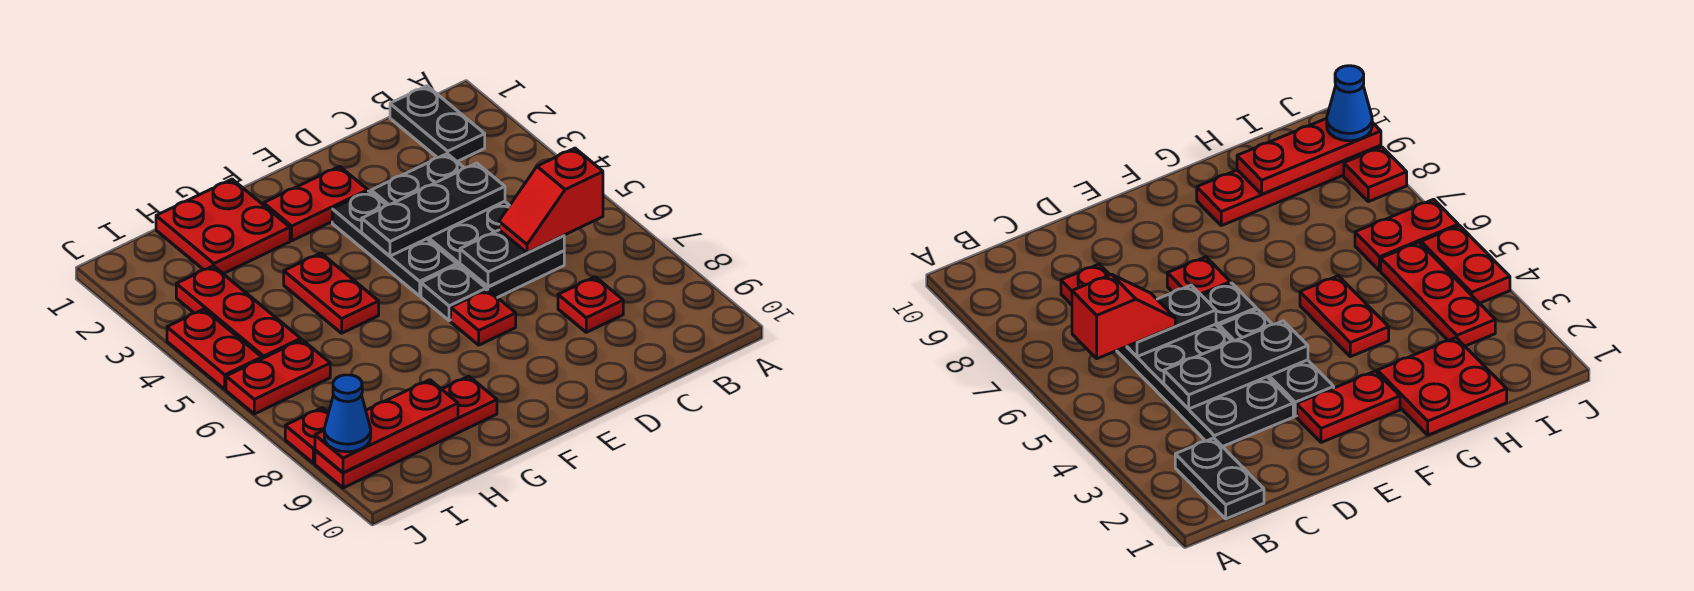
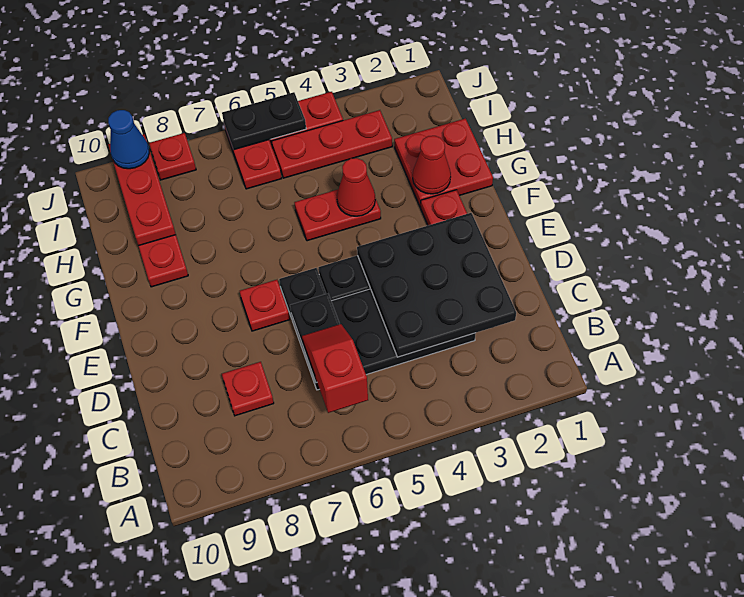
black 1x2 plate [390,86,485,161] -> black 1x2 plate moved to [222,92,306,150]
black 1x3 plate [362,163,505,256] -> black 3x3 plate [357,213,516,357]
none -> red 1x1 cone [413,136,451,194]
none -> red 1x1 cone [337,158,375,216]

